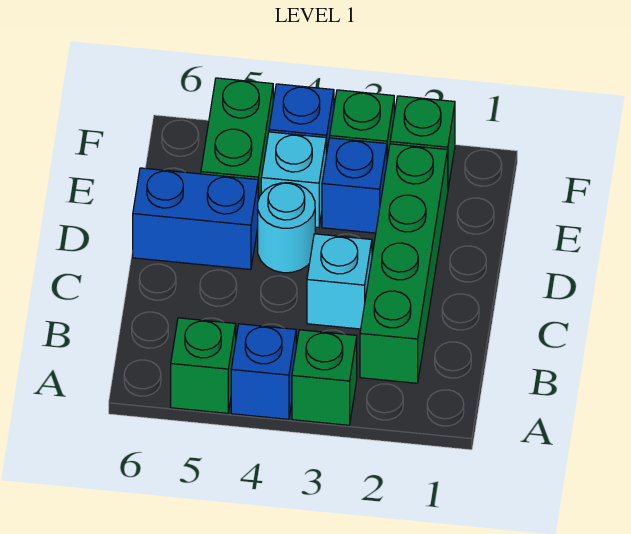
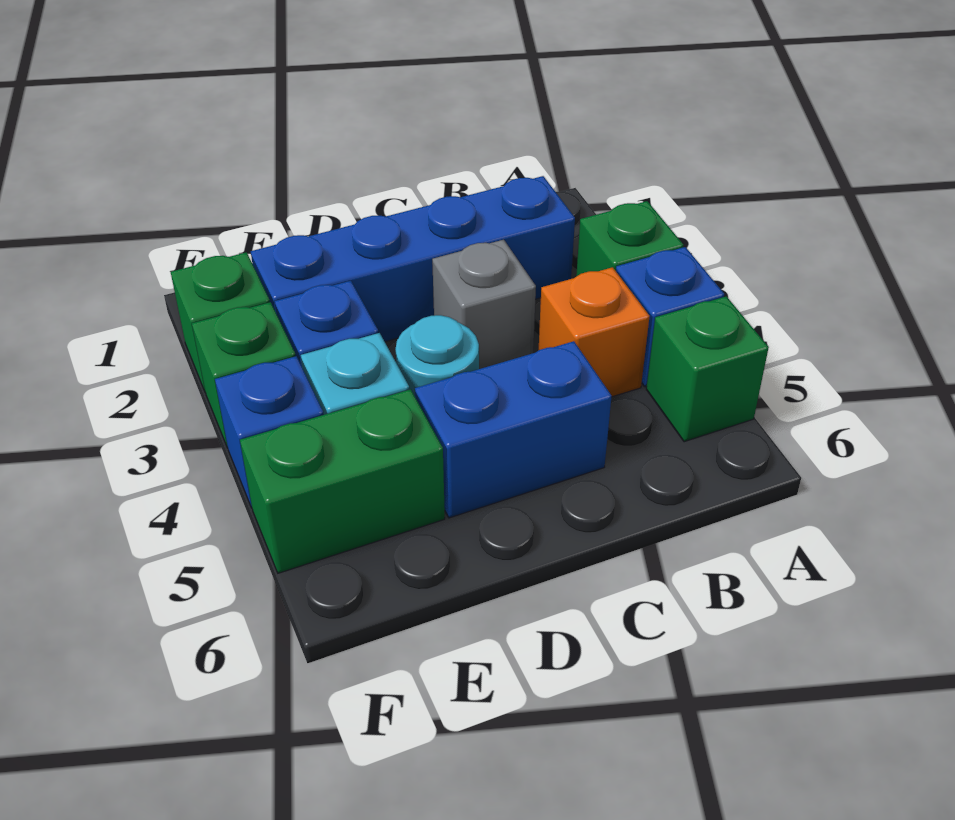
green 1x4 brick [360,144,448,383] -> blue 1x4 brick [251,176,575,342]
none -> orange 1x1 brick [539,267,650,397]
cyan 1x1 brick [307,234,372,329] -> grey 1x1 brick [432,240,536,369]
blue 1x2 brick [133,168,258,269] -> blue 1x2 brick turned to [415,341,612,518]

